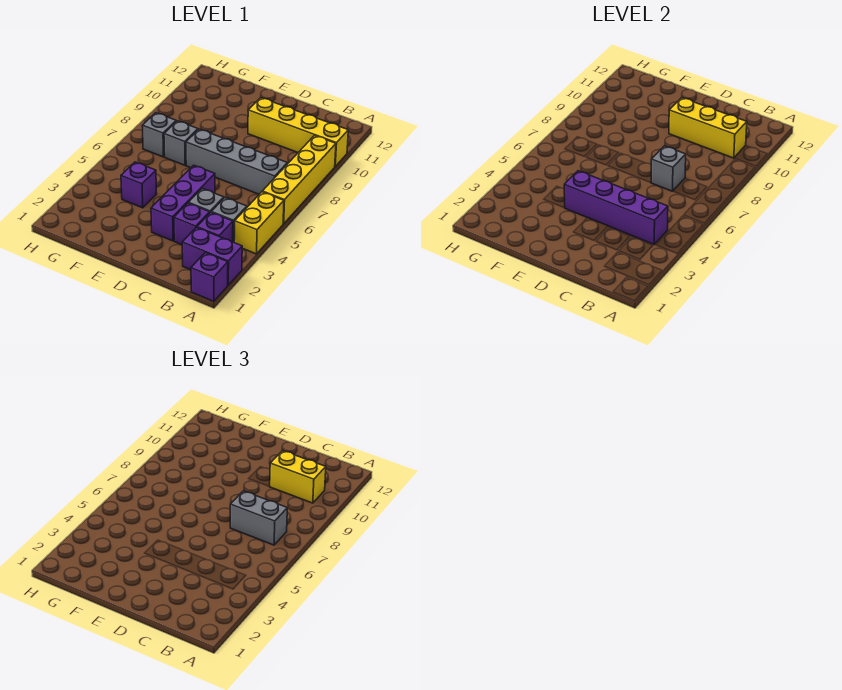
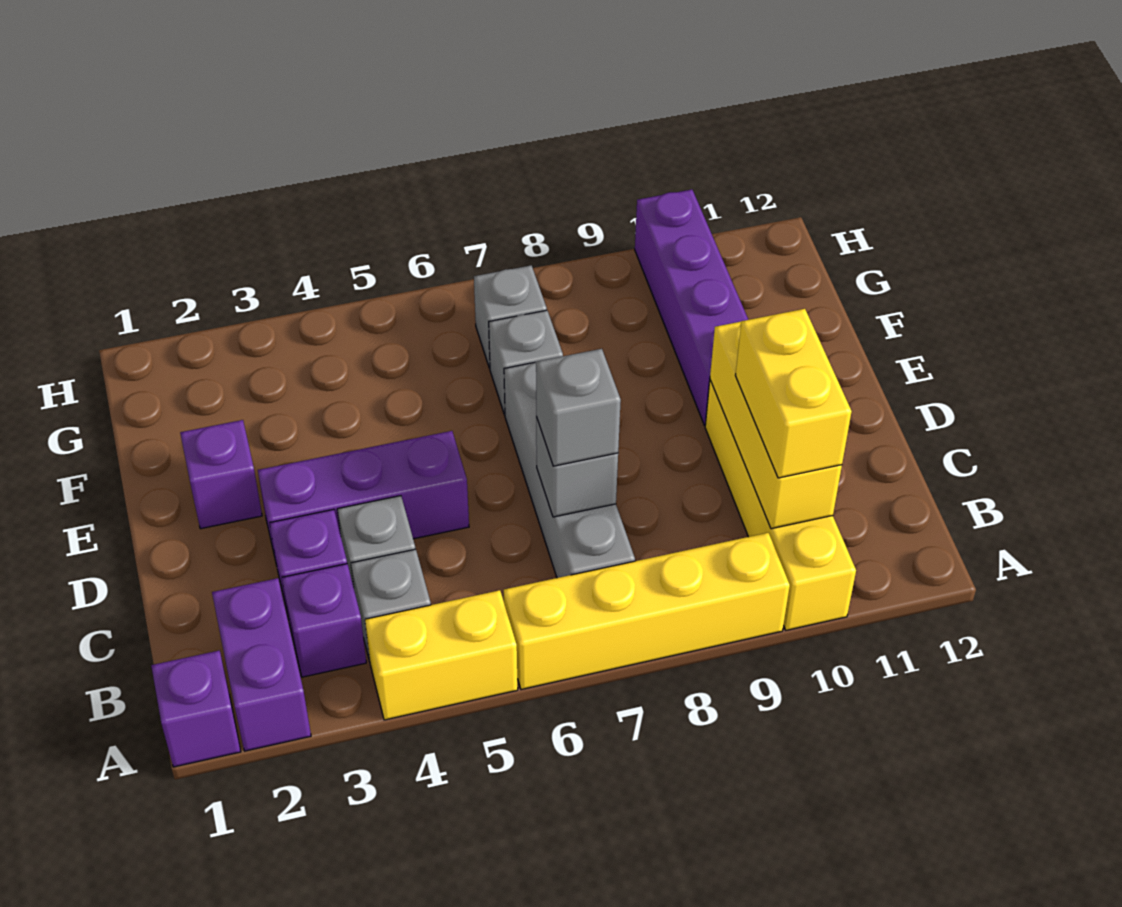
purple 1x4 brick [564,171,668,244] -> purple 1x4 brick moved to [635,190,748,425]
grey 1x2 brick [230,491,287,545] -> grey 1x1 brick [536,349,621,466]
purple 1x1 brick [121,162,157,208] -> purple 1x1 brick moved to [180,420,262,529]

